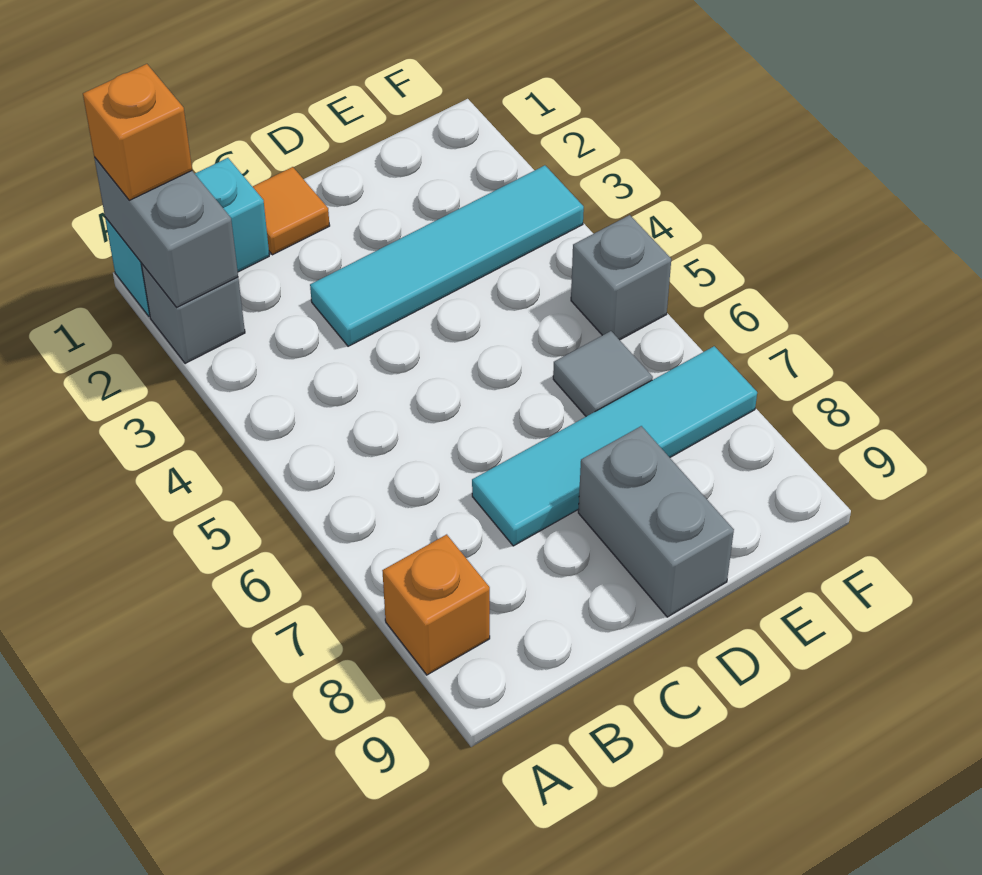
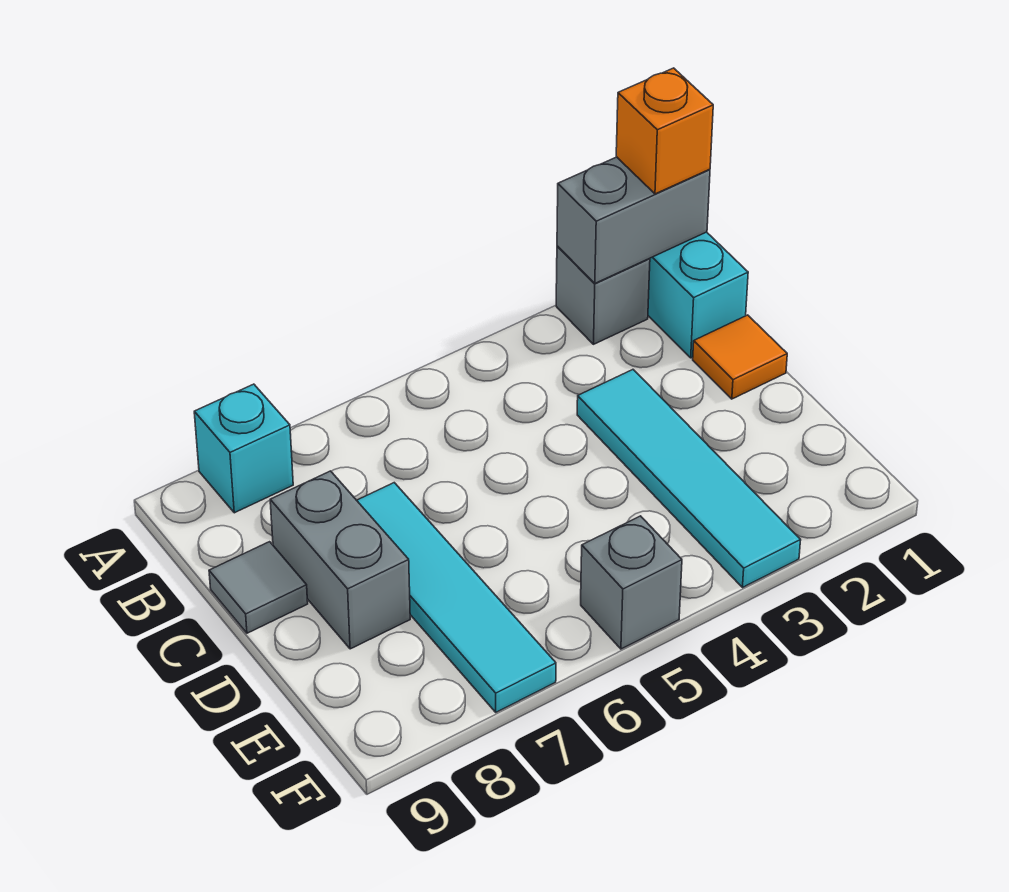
orange 1x1 brick [382,534,490,675] -> cyan 1x1 brick [194,384,293,513]
grey 1x2 brick [578,426,734,617] -> grey 1x2 brick turned to [270,471,410,649]
grey 1x1 tile [553,331,653,416] -> grey 1x1 tile moved to [209,542,308,633]

